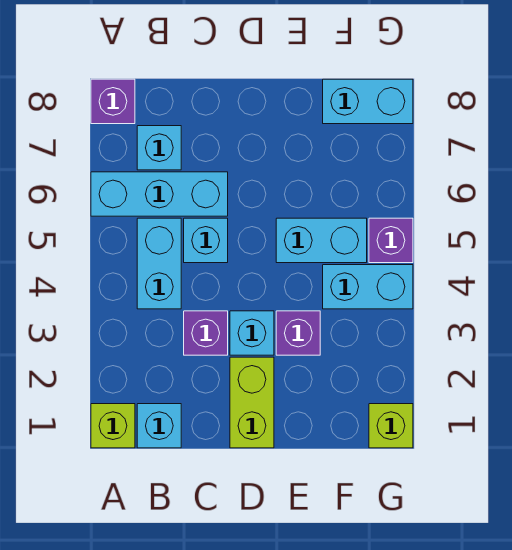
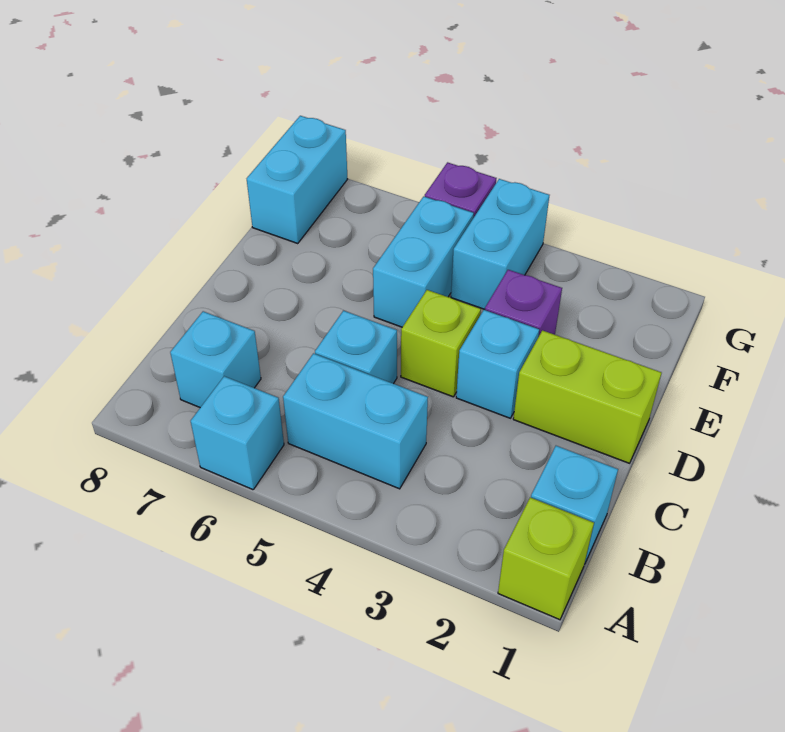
cyan 1x3 brick [91,172,228,216] -> cyan 1x1 brick [191,376,284,490]
purple 1x1 brick [91,79,135,124] -> none
purple 1x1 brick [184,311,228,355] -> none
lime 1x1 brick [369,404,413,448] -> lime 1x1 brick moved to [401,290,481,397]

